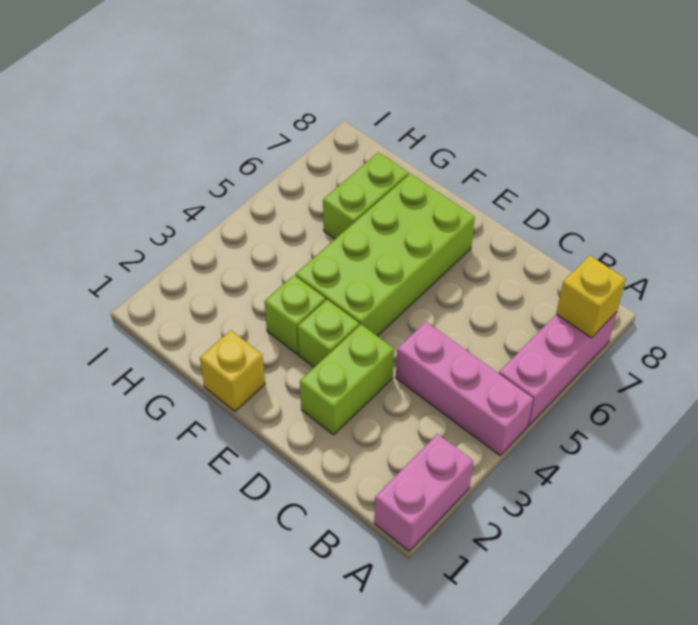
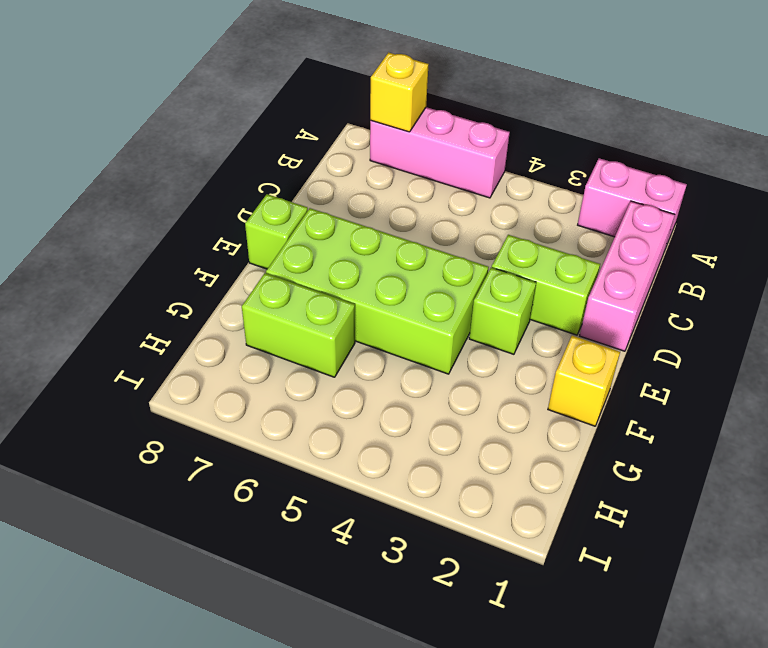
pink 1x3 brick [396,322,533,456] -> pink 1x3 brick moved to [580,201,675,351]
lime 1x1 brick [264,275,326,354] -> lime 1x1 brick moved to [245,194,308,269]

